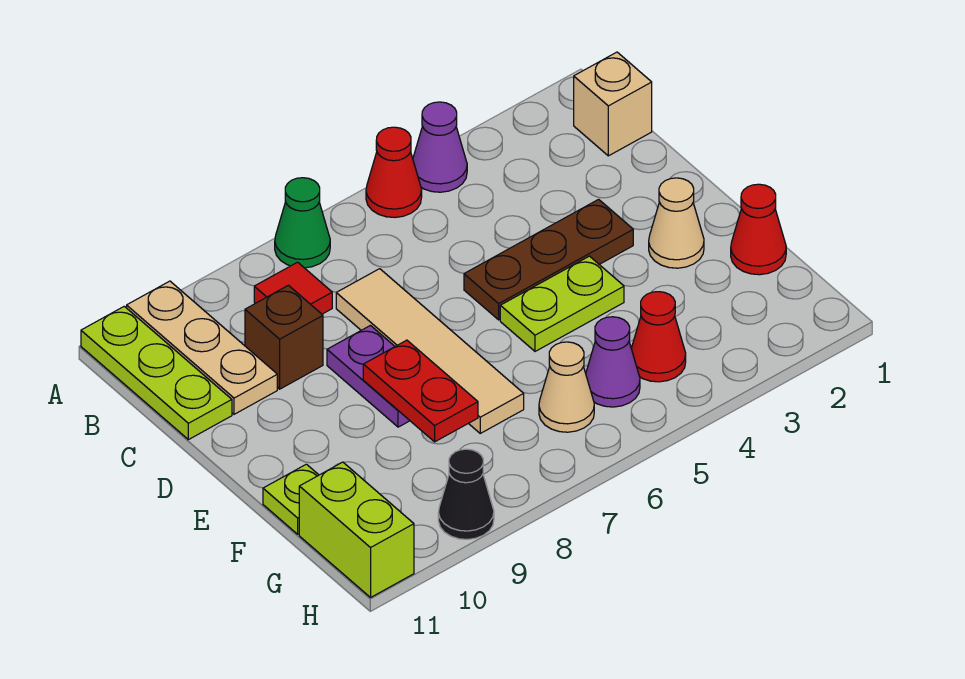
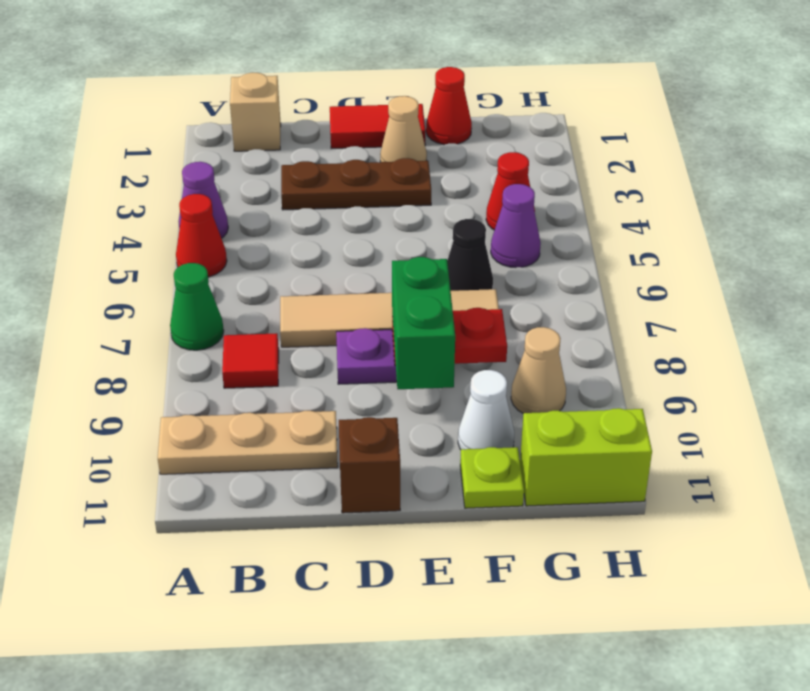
lime 1x3 plate [81,306,232,440] -> none
brown 1x1 brick [245,285,323,389] -> brown 1x1 brick moved to [339,417,400,513]
none -> red 1x2 tile [330,104,425,149]
brown 1x3 plate [464,199,633,320] -> brown 1x3 plate turned to [281,158,431,210]
lime 1x2 plate [500,256,624,351] -> none
none -> green 1x2 brick [392,257,455,389]
none -> white 1x1 cone [458,370,514,450]
tan 1x1 cone [539,342,594,432] -> tan 1x1 cone moved to [511,327,566,413]
black 1x1 cone [438,449,494,539] -> black 1x1 cone moved to [447,219,493,291]

